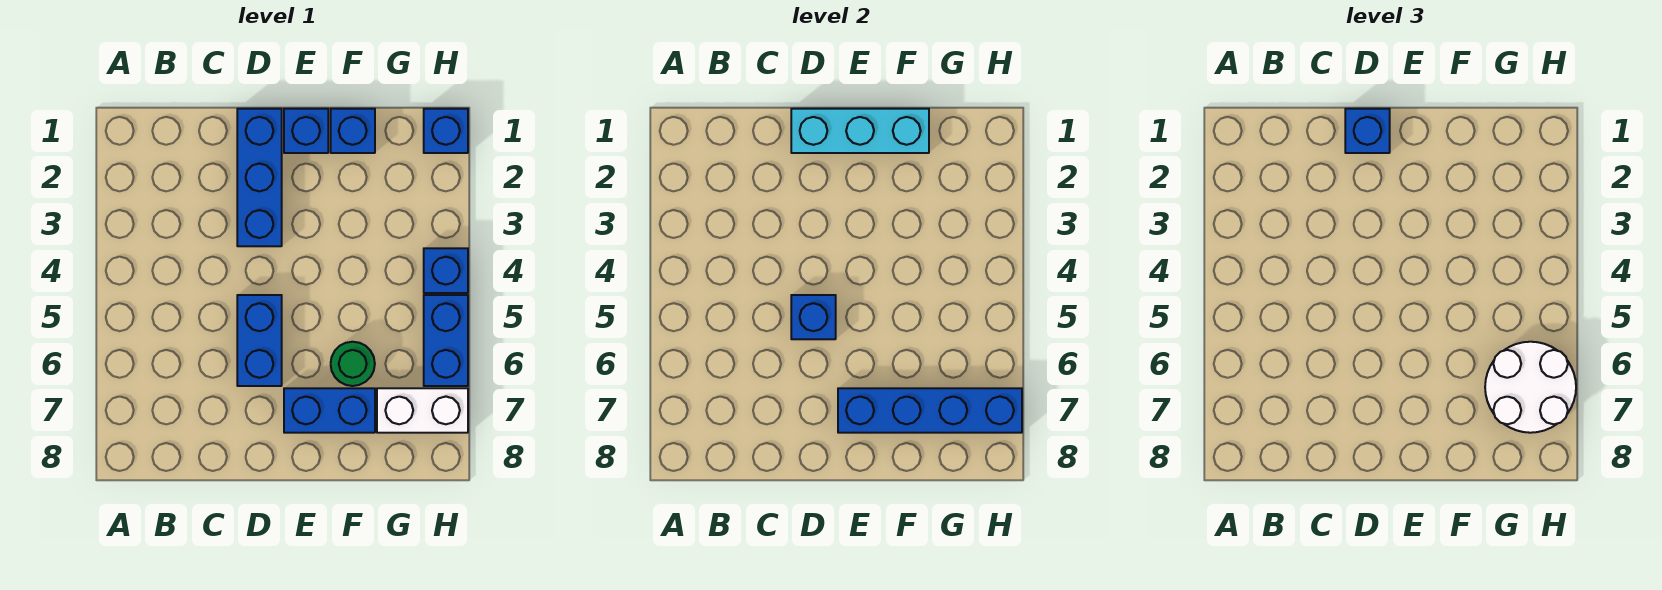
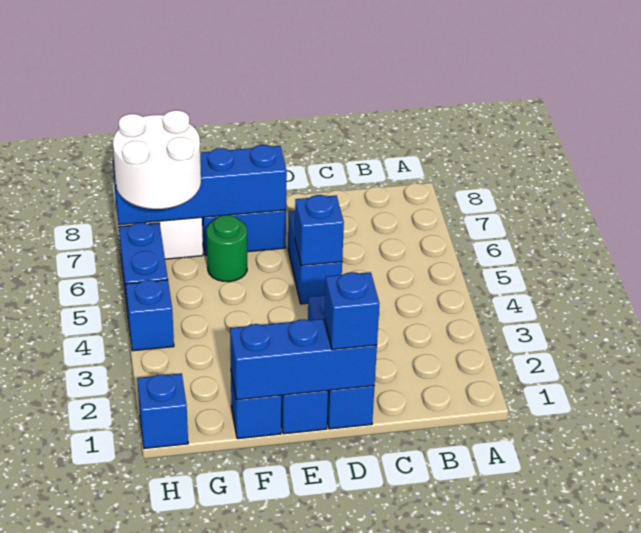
cyan 1x3 brick [791,109,929,153] -> blue 1x3 brick [230,319,377,400]

